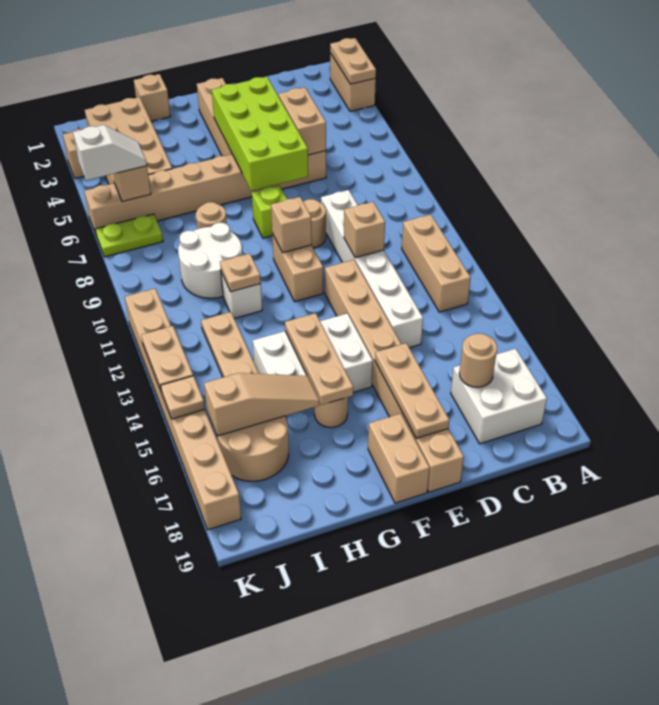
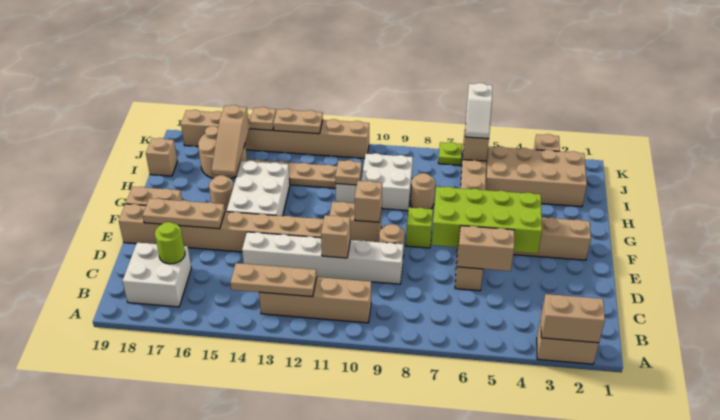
tan 1x2 plate [330,38,376,84] -> tan 1x2 brick [541,294,605,343]
tan 1x3 brick [402,215,471,312] -> tan 1x4 brick [259,277,371,323]
tan 1x1 round brick [459,333,497,387] -> lime 1x1 round brick [155,222,185,264]
tan 1x3 plate [285,313,353,405] -> tan 1x3 plate moved to [230,263,317,297]
tan 1x1 brick [134,74,170,121] -> tan 1x1 brick moved to [146,138,177,176]
white 2x2 round brick [178,223,242,298] -> white 2x2 brick [361,153,413,211]
lime 1x2 plate [95,214,163,257] -> lime 1x1 plate [438,142,462,165]

